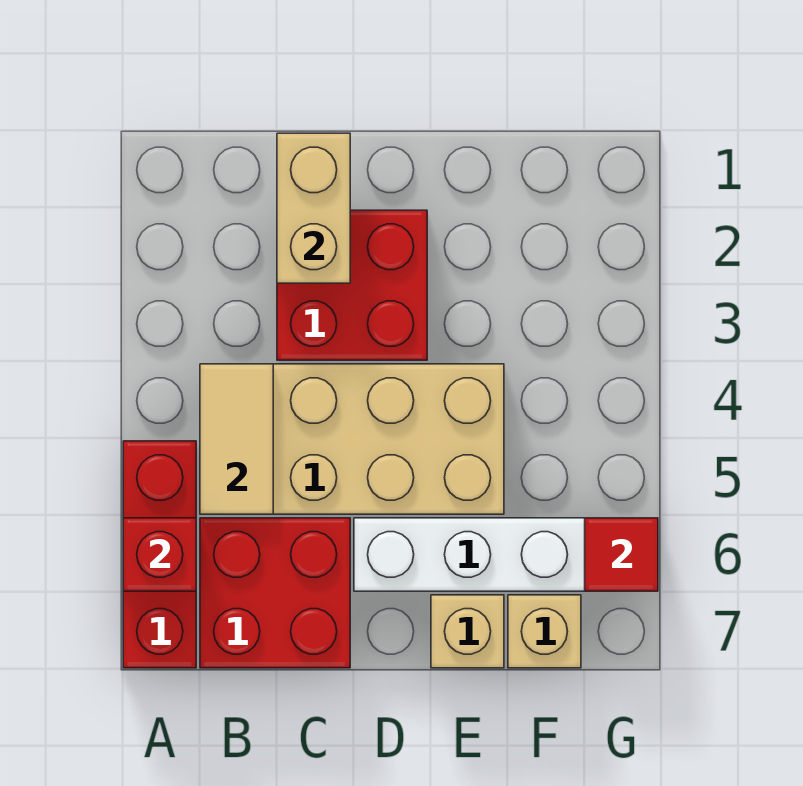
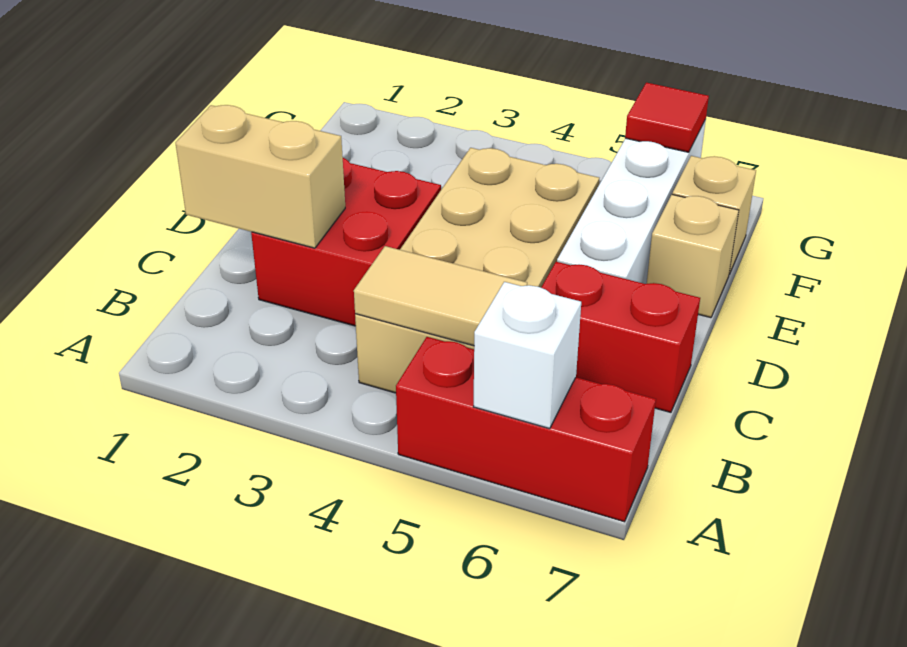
red 1x1 brick [123,518,196,591] -> white 1x1 brick [474,282,581,429]
red 2x2 brick [200,518,350,668] -> red 1x2 brick [541,262,700,412]

